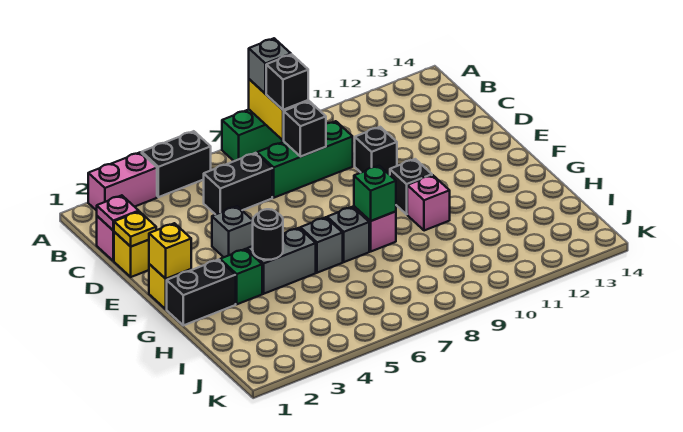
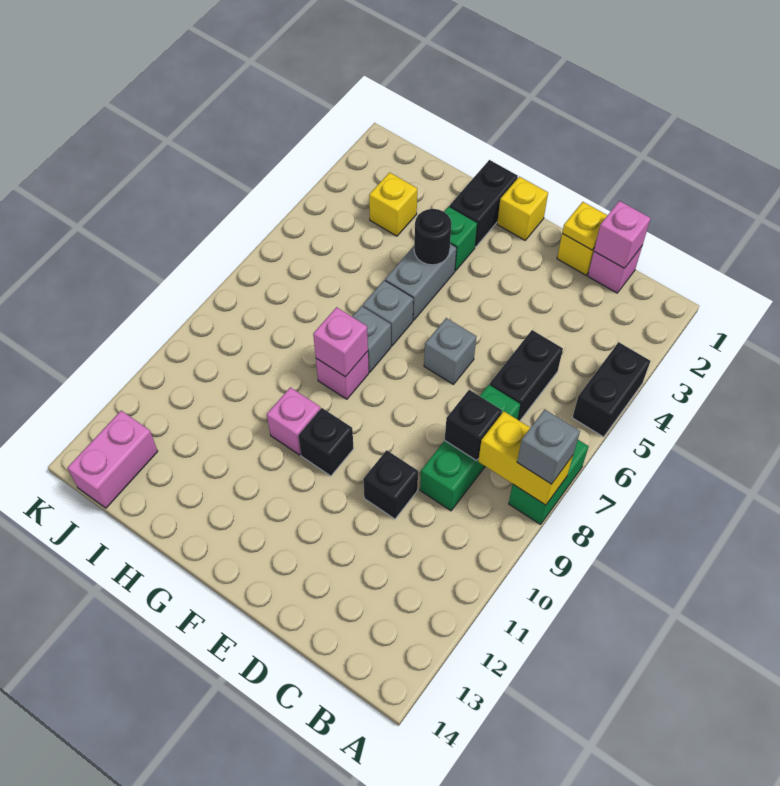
pink 1x2 brick [88,152,157,211] -> pink 1x2 brick moved to [67,411,158,508]
black 1x1 brick [266,54,308,110] -> none
pink 1x1 plate [97,195,139,230] -> pink 1x1 brick [594,201,651,268]
grey 1x1 brick [212,206,253,257] -> grey 1x1 brick moved to [424,318,476,385]
yellow 1x1 brick [149,223,191,279] -> yellow 1x1 brick moved to [369,172,417,236]
green 1x1 brick [354,166,396,221] -> pink 1x1 brick [313,307,368,377]

